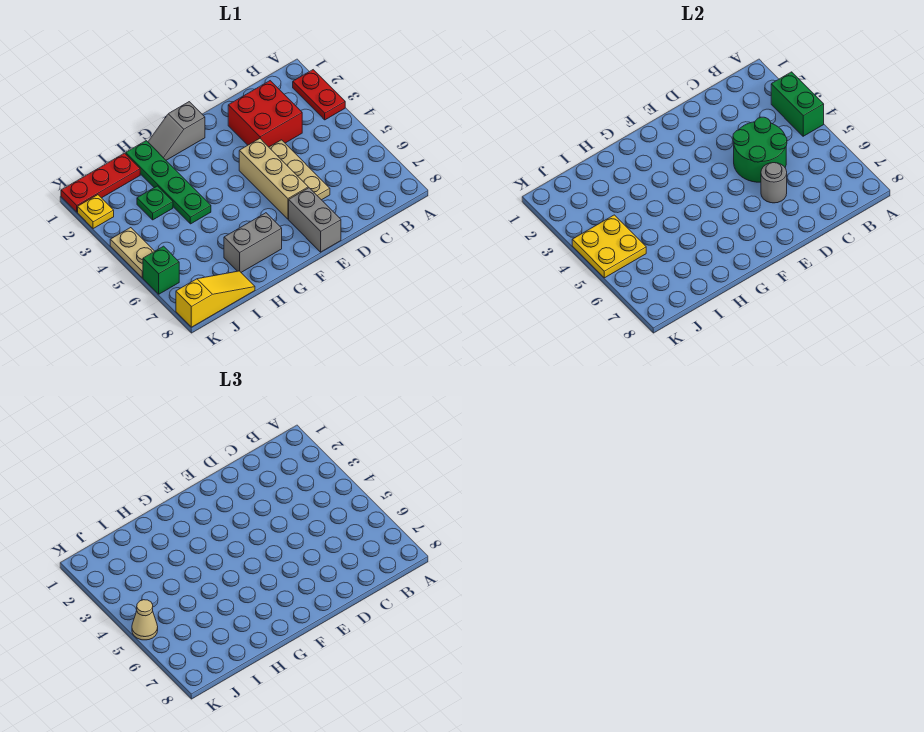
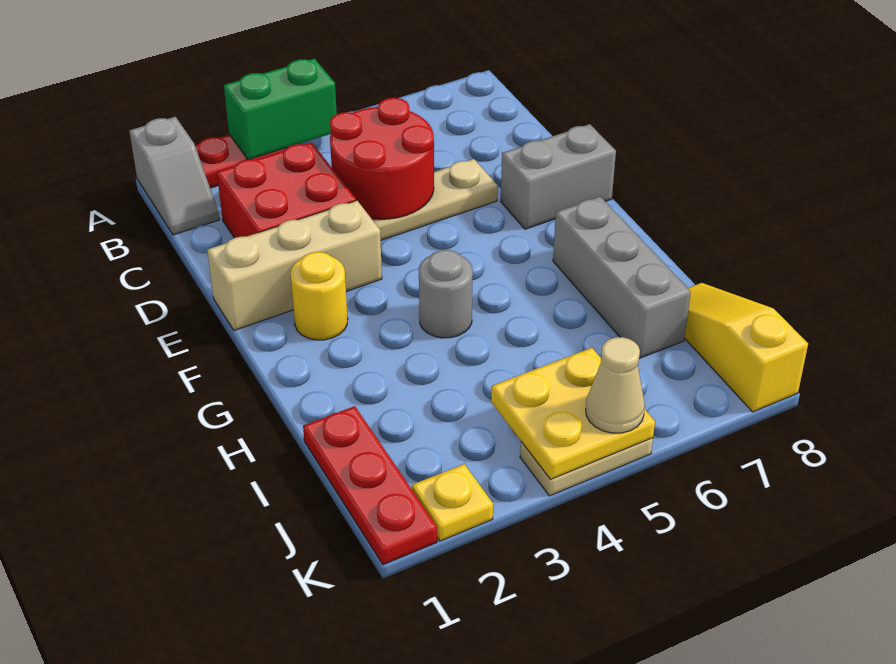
green 2x2 round brick [733,117,787,182] -> red 2x2 round brick [330,98,434,219]
grey 1x1 round brick [761,163,787,203] -> grey 1x1 round brick moved to [419,250,473,338]
tan 1x3 brick [239,139,308,219] -> tan 1x3 brick moved to [207,201,382,330]
grey 1x2 slope [148,102,205,160] -> grey 1x2 slope moved to [129,117,219,235]
none -> yellow 1x1 round brick [291,252,348,340]
grey 1x2 brick [224,213,282,272] -> grey 1x3 brick [553,197,691,358]
green 1x4 plate [126,141,211,224] -> none
green 1x1 plate [137,186,173,220] -> none
green 1x1 brick [143,246,179,294] -> none

